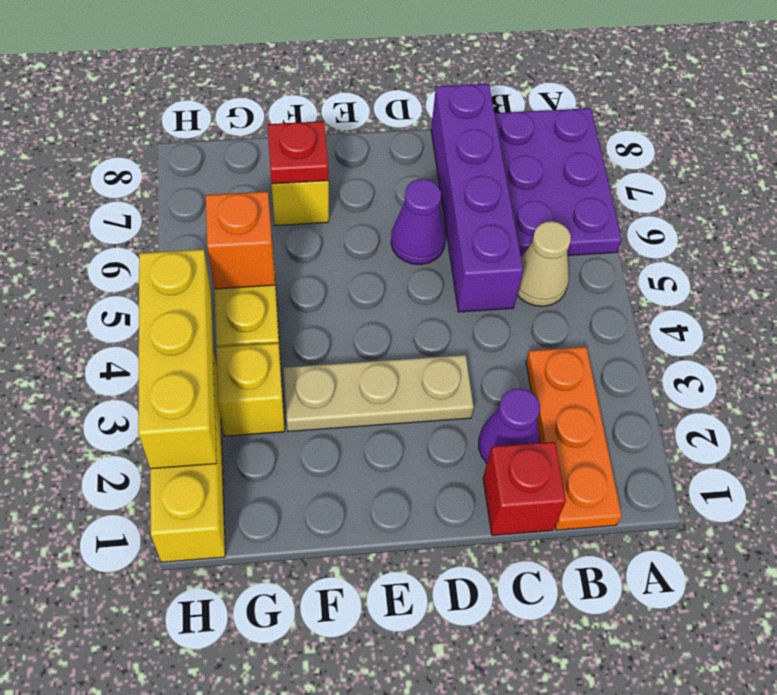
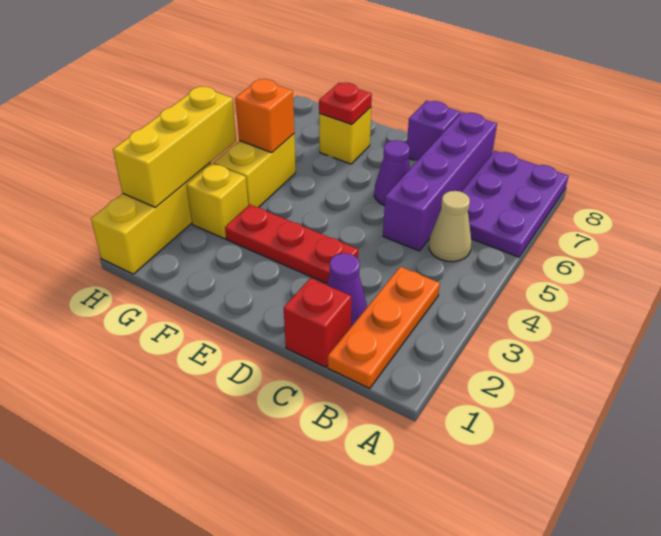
tan 1x3 plate [284,355,474,432] -> red 1x3 plate [225,204,358,284]
none -> purple 1x1 brick [407,101,460,161]

